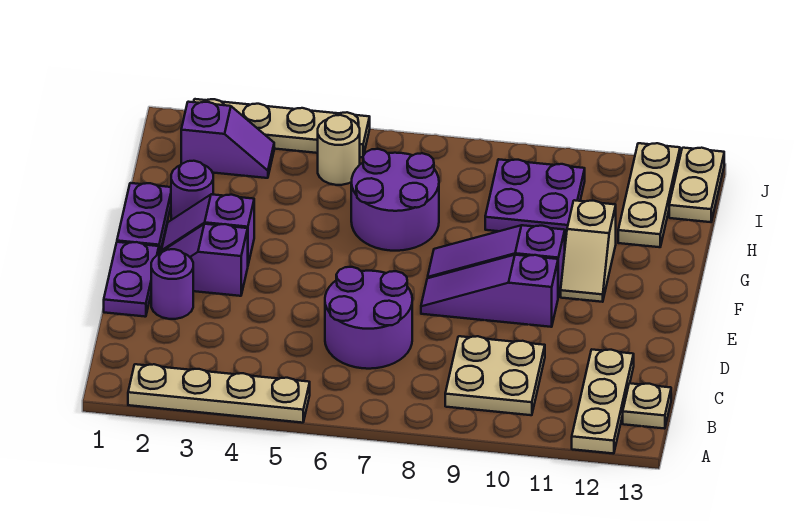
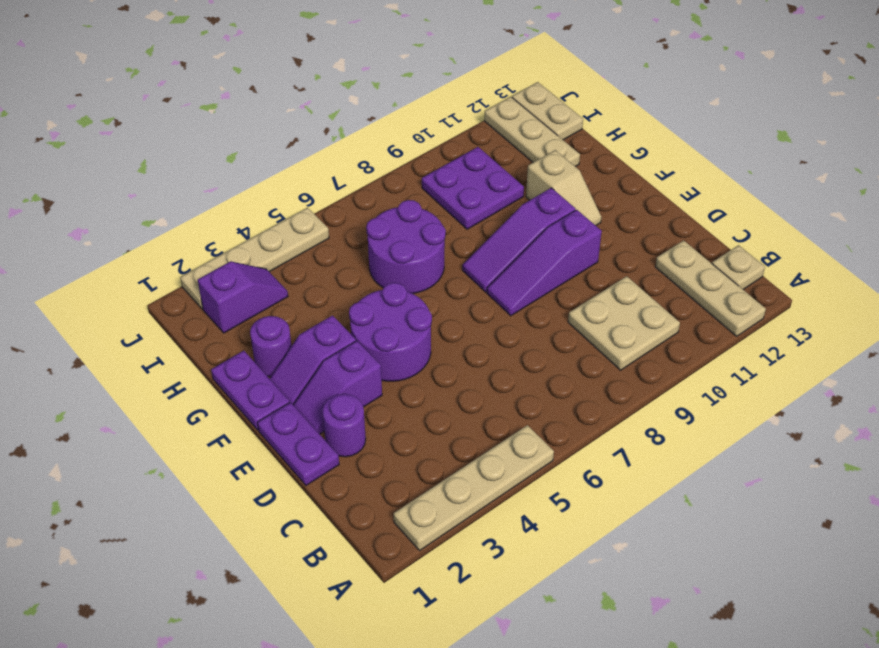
purple 2x2 round brick [325,267,412,369] -> purple 2x2 round brick moved to [349,283,432,381]
tan 1x1 round brick [318,115,360,185] -> none

